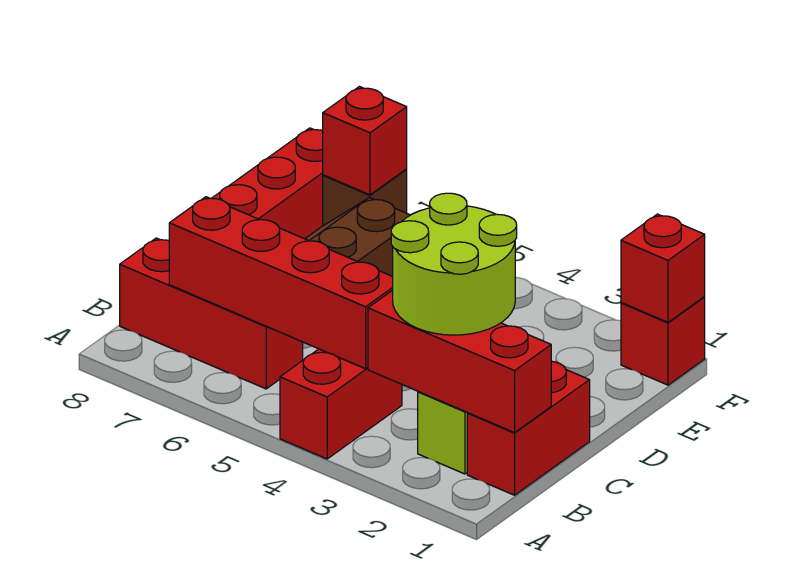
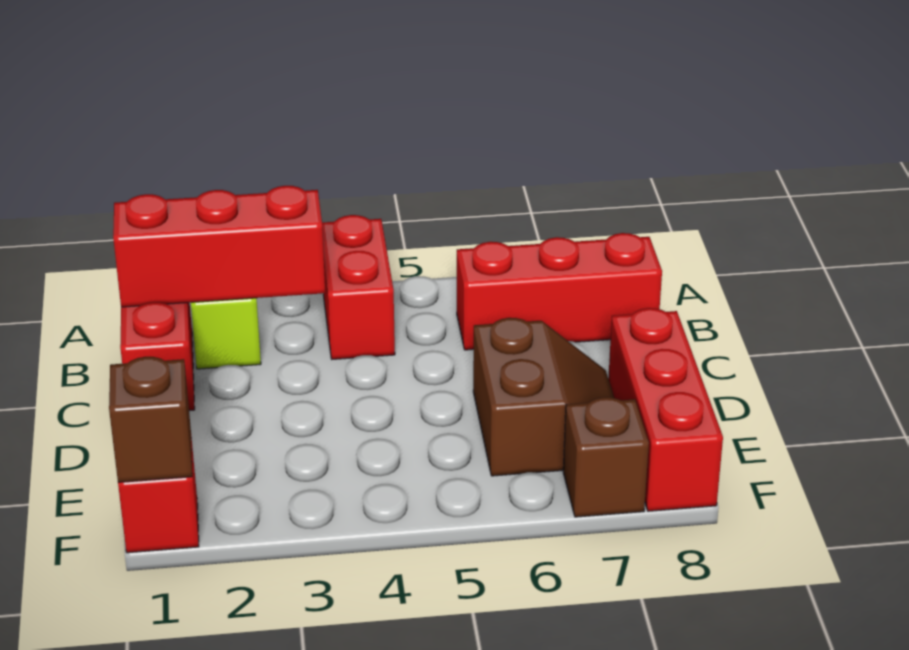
lime 2x2 round brick [391,193,517,335] -> none
red 1x4 brick [169,197,393,369] -> none
red 1x1 brick [621,214,705,322] -> brown 1x1 brick [109,357,192,482]
red 1x1 brick [323,87,407,195] -> none

